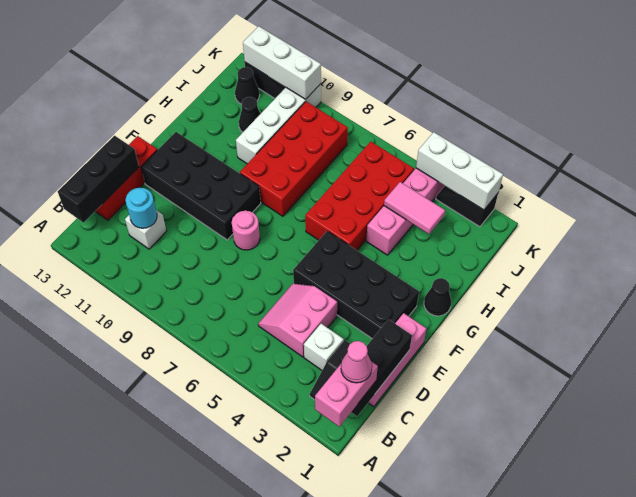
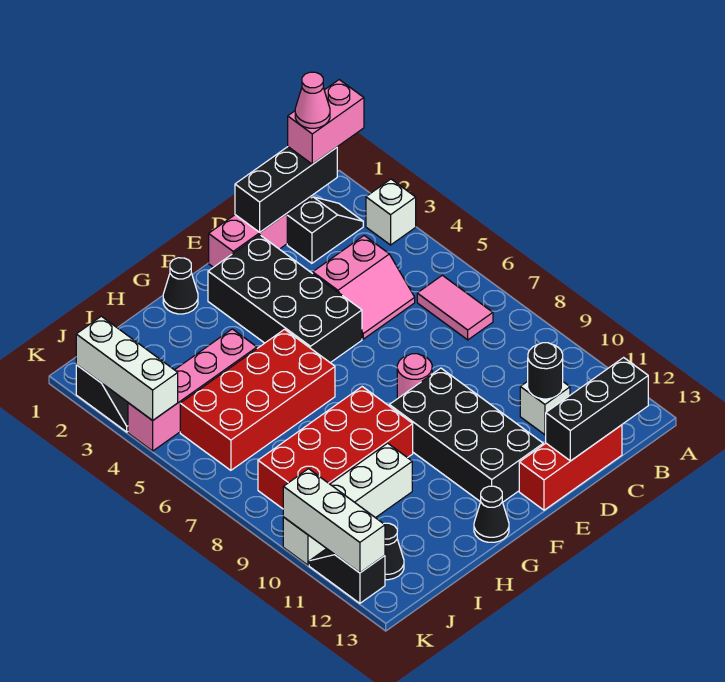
white 1x1 brick [304,324,344,370] -> white 1x1 brick moved to [366,179,416,245]
cyan 1x1 round brick [126,188,157,228] -> black 1x1 round brick [528,343,563,399]
pink 1x2 tile [384,182,445,234] -> pink 1x2 tile moved to [417,275,493,340]
black 1x1 cone [239,97,260,132] -> black 1x1 cone moved to [474,486,509,542]

